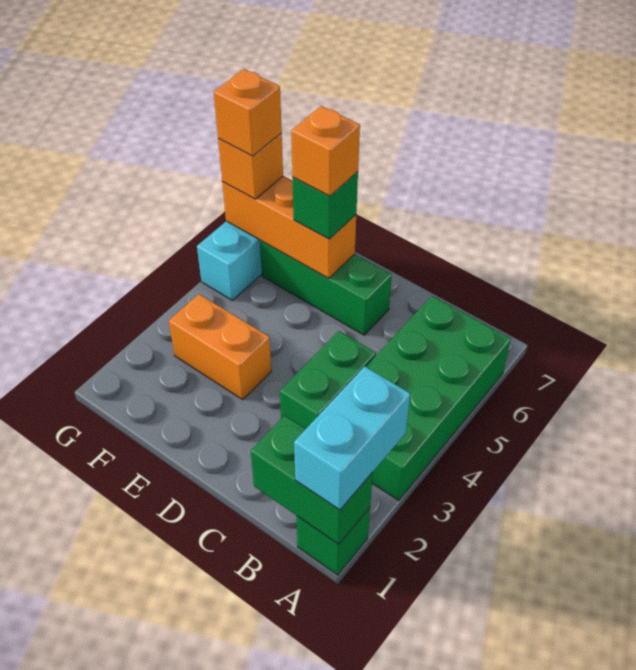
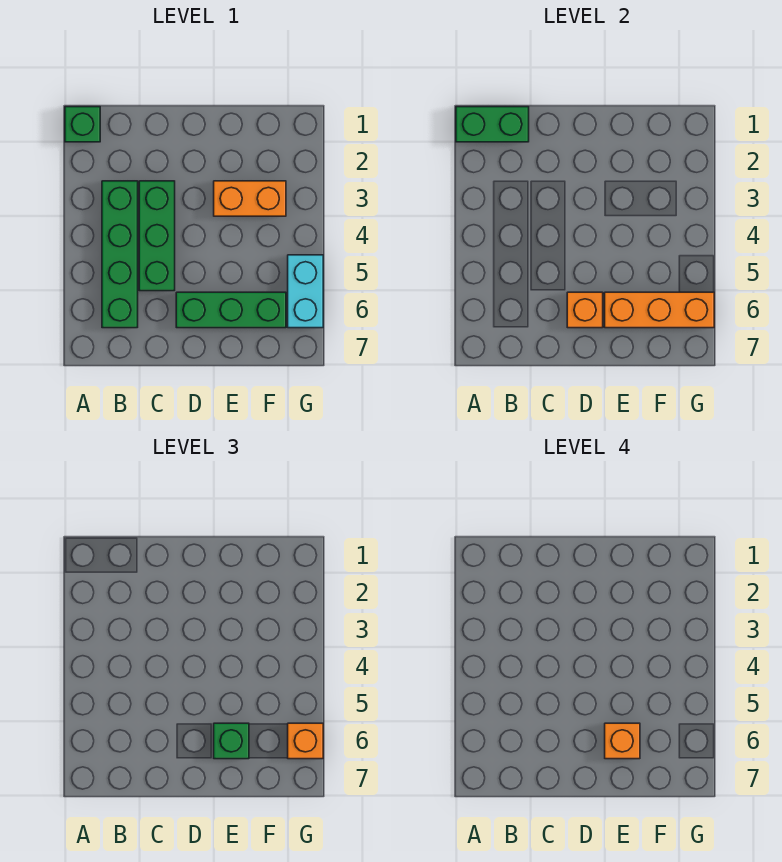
cyan 1x2 brick [294,366,410,510] -> none
green 2x4 brick [366,296,511,500] -> green 1x4 brick [102,181,138,328]
green 1x2 brick [280,331,376,429] -> green 1x3 brick [139,181,175,291]
orange 1x1 brick [214,69,282,156] -> orange 1x1 brick moved to [567,292,603,328]

